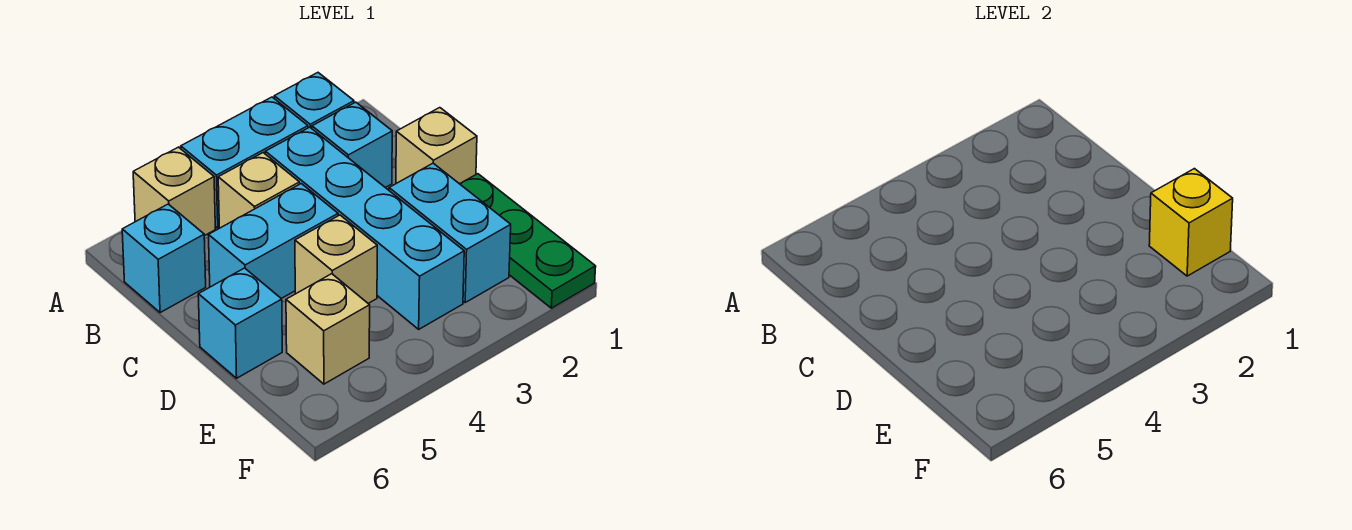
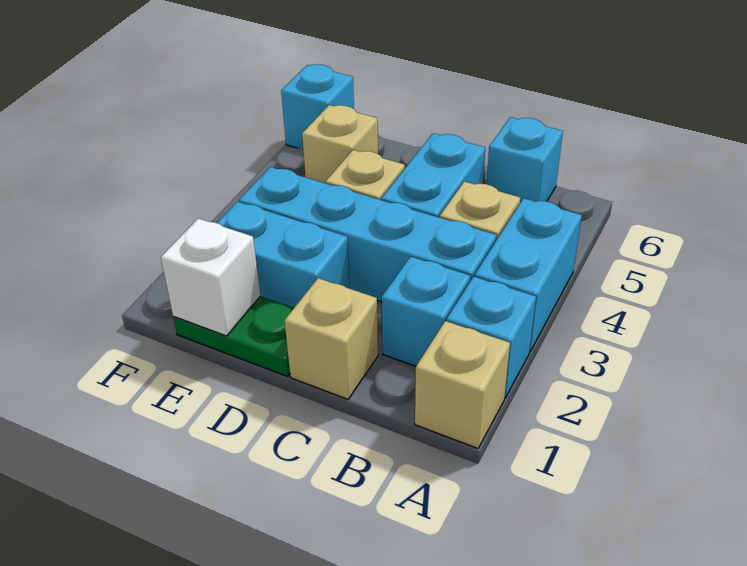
tan 1x1 brick [133,147,215,236] -> tan 1x1 brick moved to [415,321,510,448]
green 1x3 plate [460,174,596,308] -> green 1x2 plate [173,296,294,377]
cyan 1x1 brick [198,268,282,378] -> cyan 1x1 brick moved to [281,64,354,149]
yellow 1x1 brick [1149,169,1233,276] -> white 1x1 brick [161,218,261,336]

